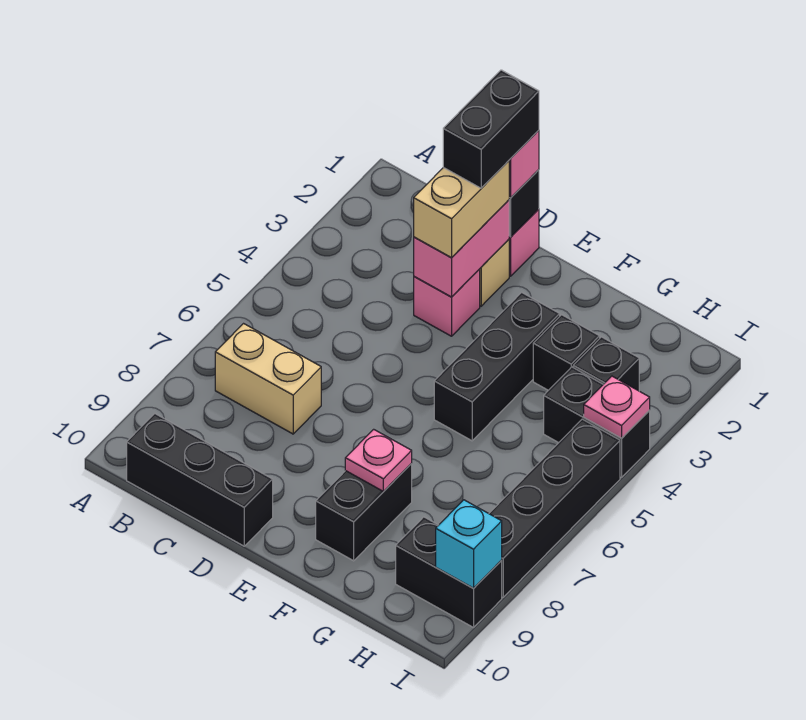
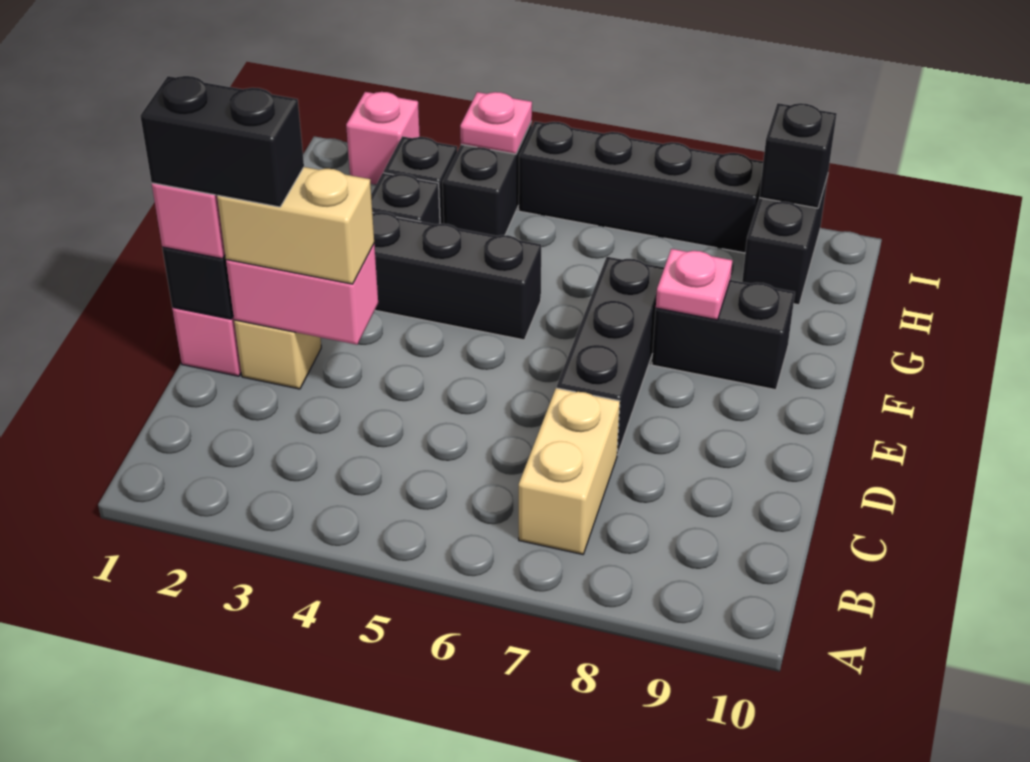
black 1x3 brick [127,414,273,546] -> black 1x3 brick moved to [557,257,664,455]
pink 1x1 brick [414,269,480,336] -> pink 1x1 brick moved to [346,92,420,185]
cyan 1x1 brick [436,500,502,588] -> black 1x1 brick [759,103,837,208]

